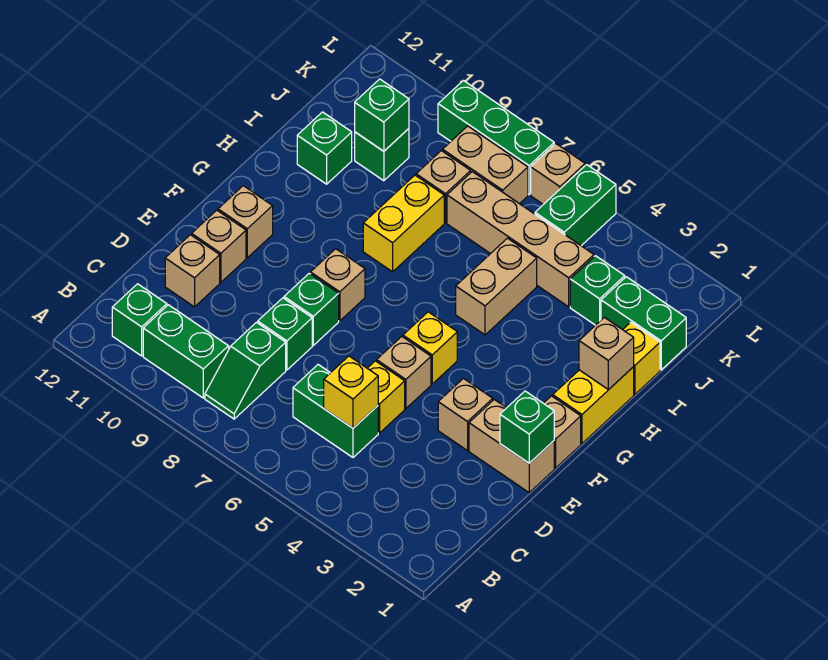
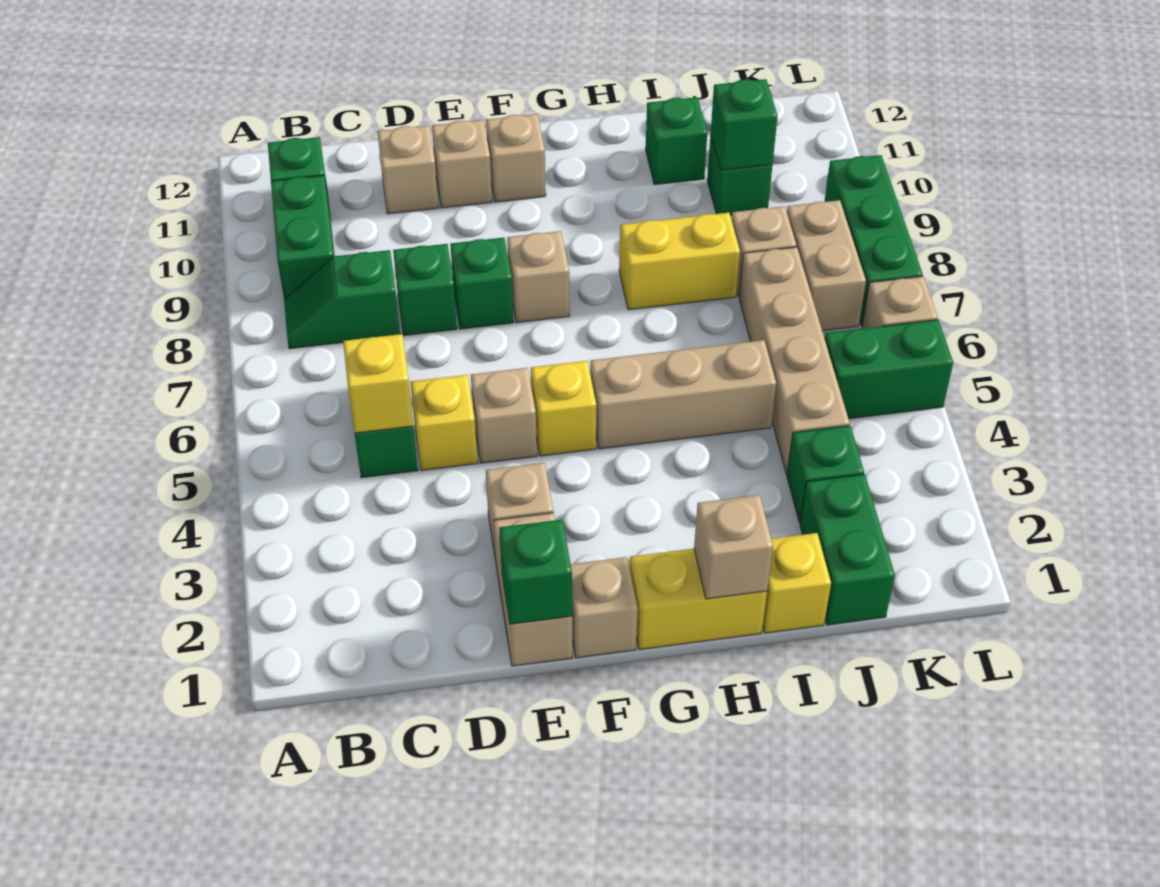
tan 1x2 brick [456,238,537,335] -> tan 1x3 brick [590,340,776,449]

